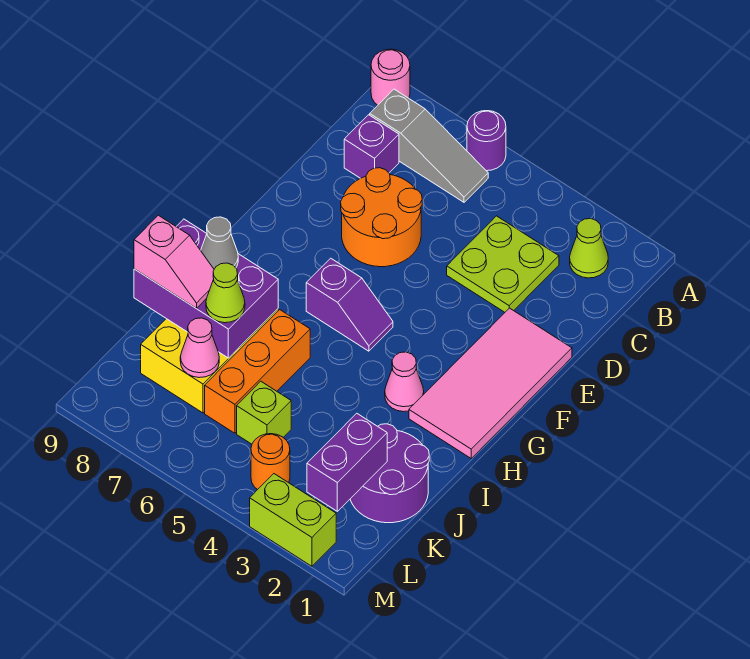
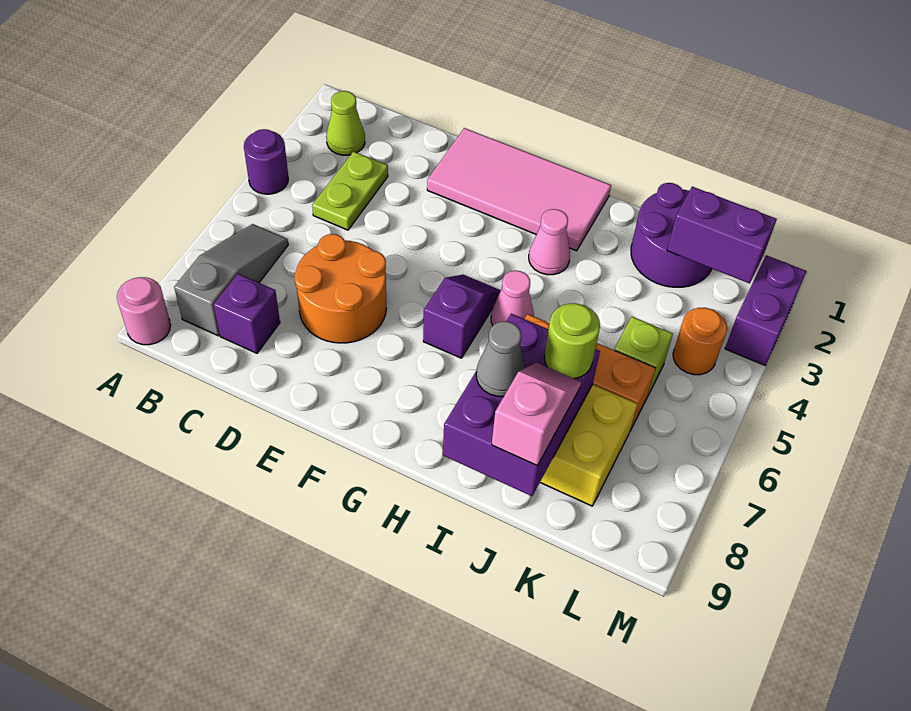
purple 1x1 round brick [467,111,506,171] -> purple 1x1 round brick moved to [244,129,288,194]
lime 2x2 plate [447,216,559,312] -> lime 1x2 plate [312,152,388,230]
lime 1x1 cone [206,263,245,323] -> lime 1x1 round brick [544,303,600,379]
pink 1x1 cone [180,318,219,378] -> pink 1x1 cone moved to [491,271,534,325]
lime 1x2 brick [250,474,336,566] -> purple 1x2 brick [725,255,807,365]

